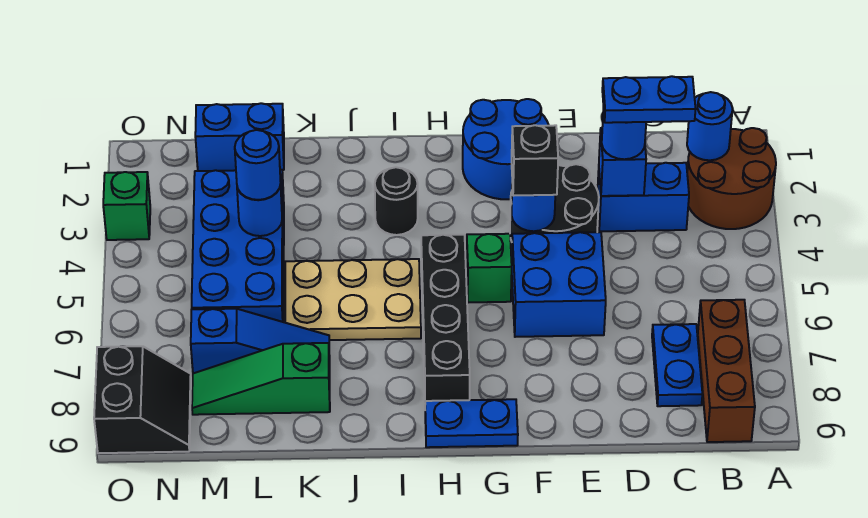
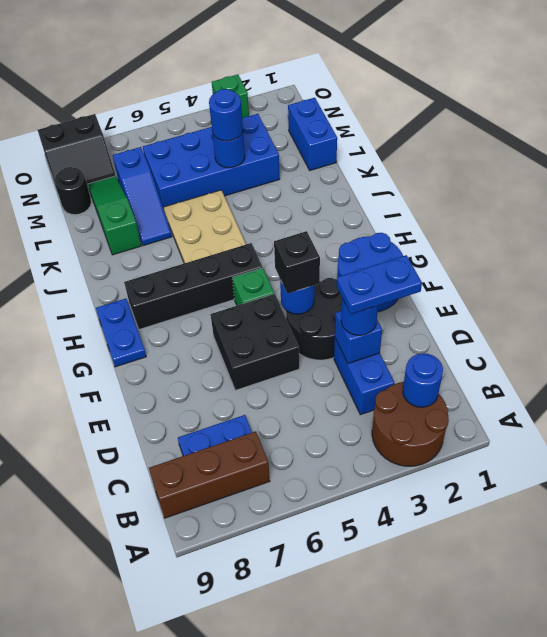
blue 1x2 plate [602,76,696,123] -> blue 1x2 plate turned to [337,255,422,314]
blue 2x2 brick [512,232,606,337] -> black 2x2 brick [210,294,299,390]
black 1x1 round brick [375,167,418,235] -> black 1x1 round brick moved to [55,167,91,215]

